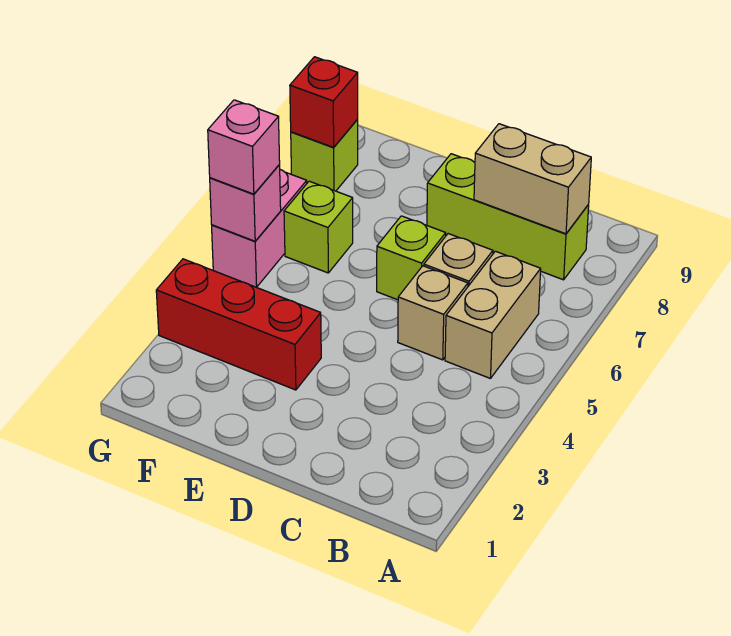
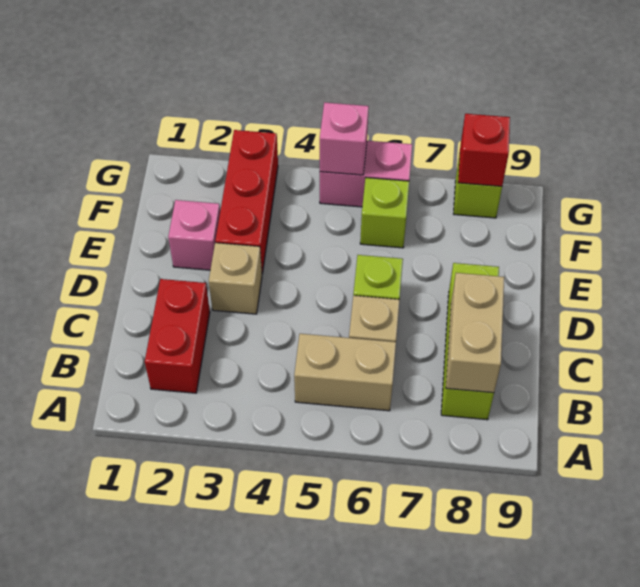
none -> red 1x2 brick [145,279,210,393]
tan 1x1 brick [398,266,468,360] -> tan 1x1 brick moved to [209,243,262,314]
pink 1x1 brick [208,100,280,194] -> pink 1x1 brick moved to [168,200,220,270]

